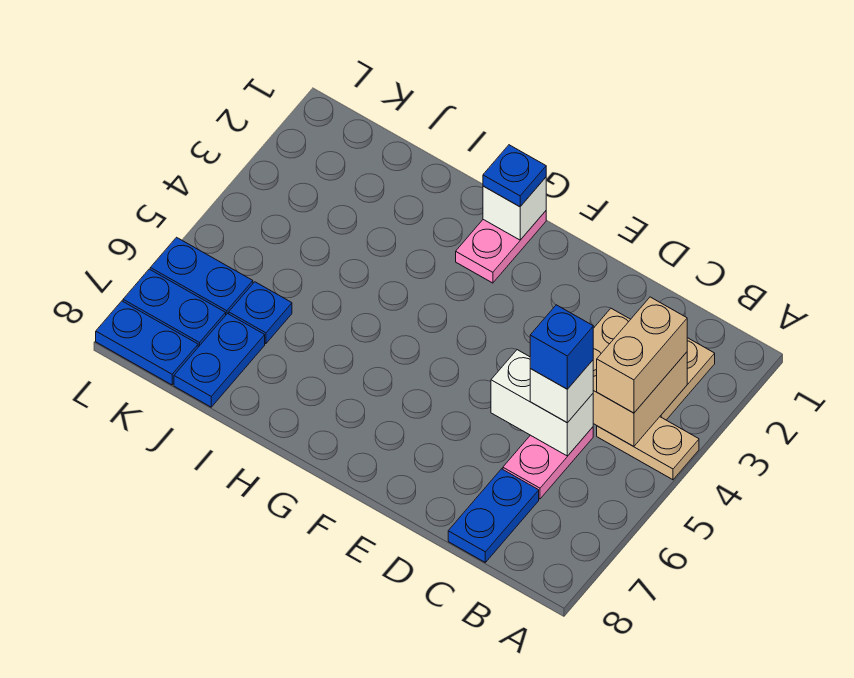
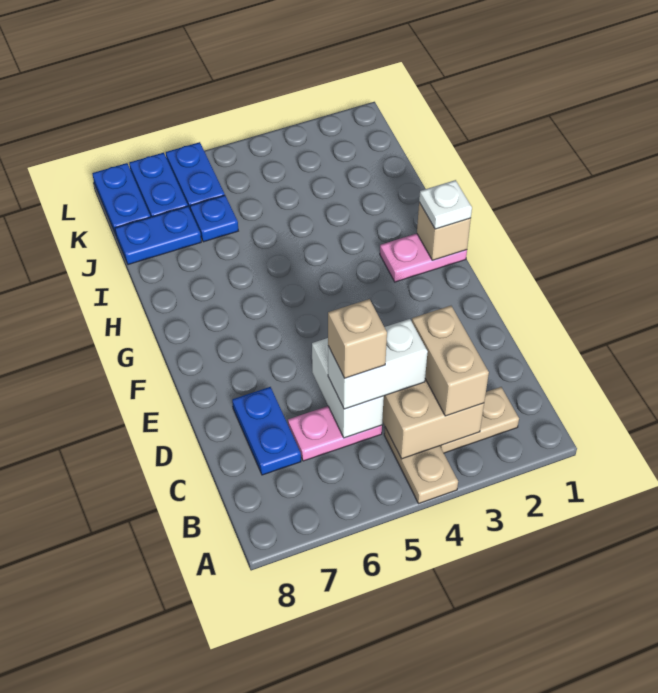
tan 1x2 brick [597,297,687,413] -> tan 1x2 brick turned to [412,306,489,416]
white 1x1 brick [530,360,593,423] -> white 1x2 brick [328,319,428,409]
blue 1x1 brick [530,305,593,389] -> tan 1x1 brick [328,299,387,378]
blue 1x2 plate [448,469,539,562] -> blue 1x2 plate turned to [232,387,301,475]
white 1x1 brick [483,177,546,240] -> tan 1x1 brick [417,202,471,260]
blue 1x1 plate [483,145,546,207] -> white 1x1 plate [419,180,472,229]

